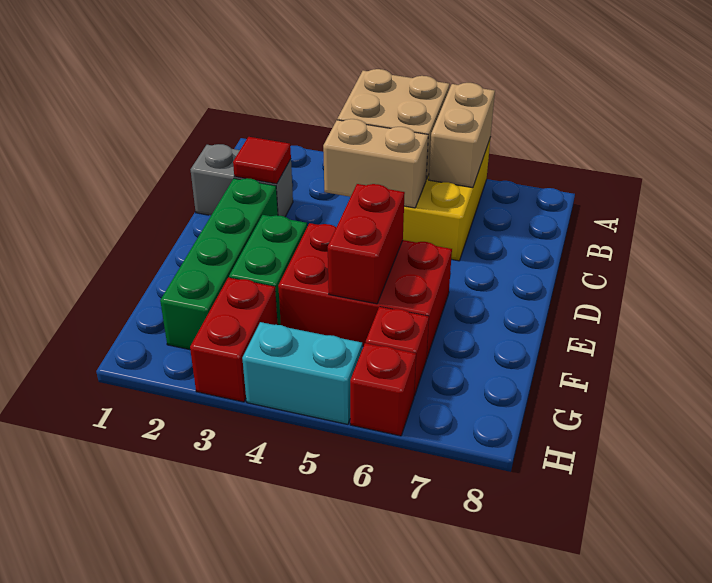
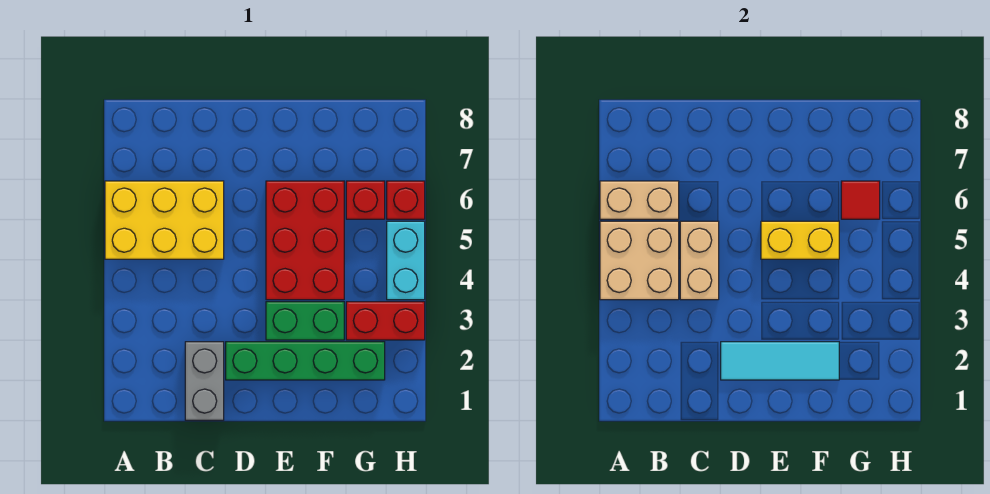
red 1x1 tile [233,137,291,184] -> red 1x1 tile moved to [841,181,880,219]
none -> cyan 1x3 tile [721,342,839,380]
red 1x2 brick [328,184,405,304] -> yellow 1x2 brick [761,221,839,259]

